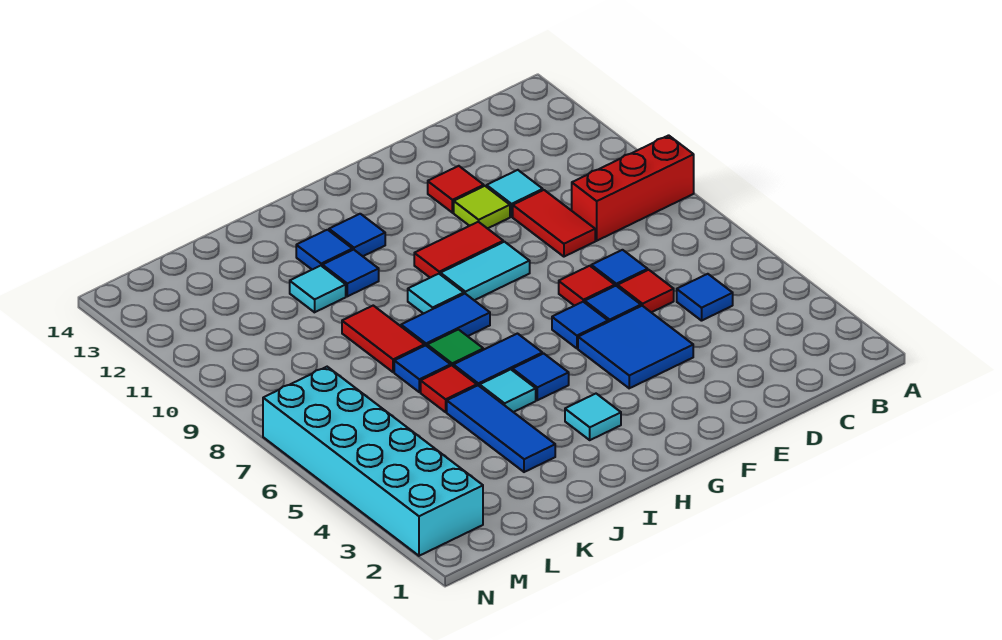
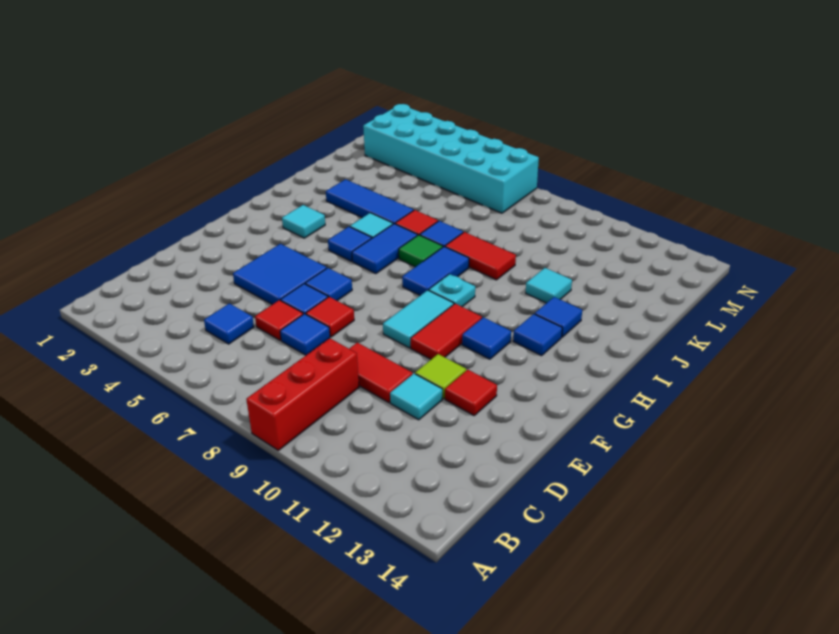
cyan 1x1 tile [408,274,464,314] -> cyan 1x1 plate [429,274,475,307]
blue 1x1 tile [322,250,379,296] -> blue 1x1 tile moved to [462,317,511,359]

